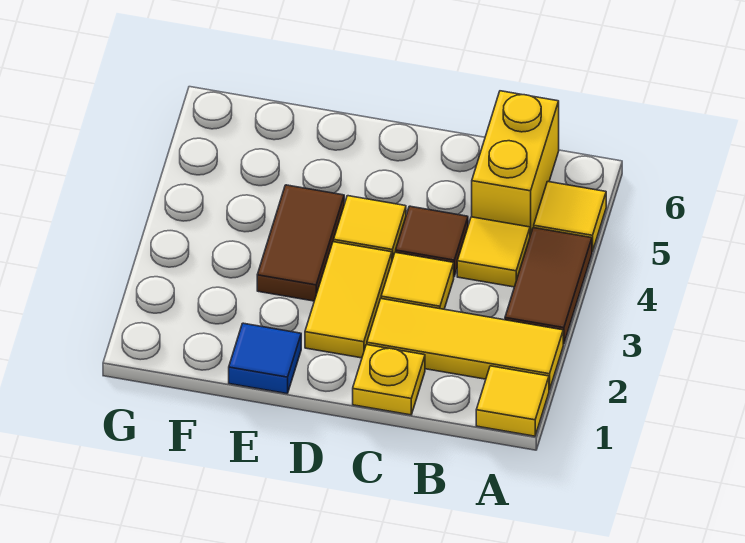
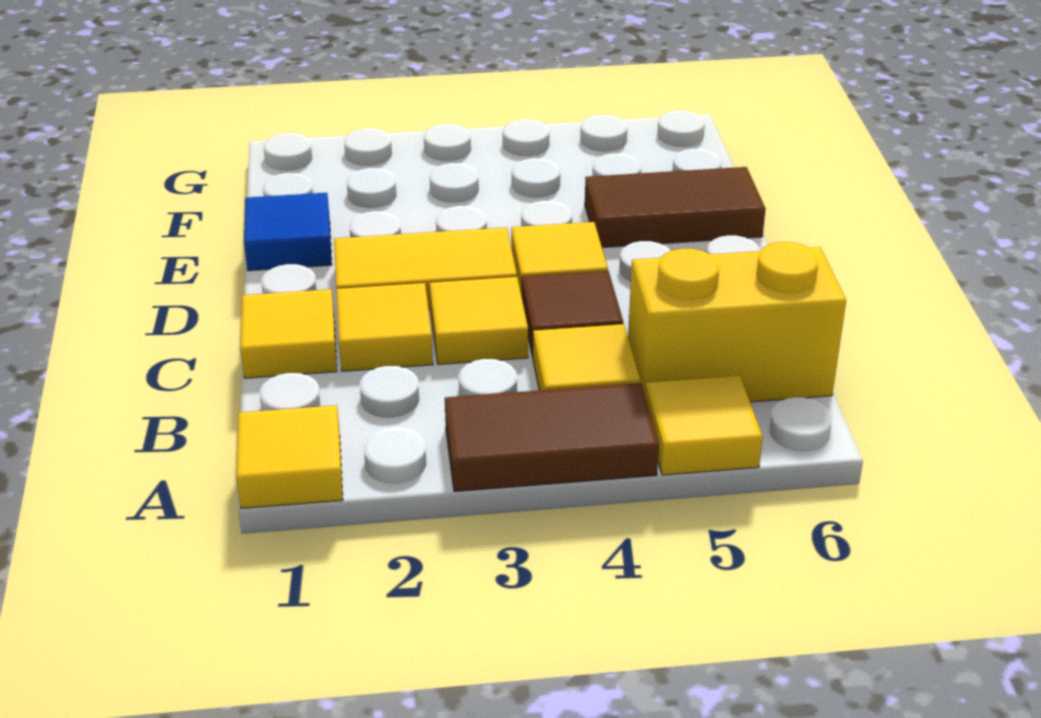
yellow 1x3 tile [367,299,563,390] -> yellow 1x1 tile [336,283,433,371]
yellow 1x1 plate [353,345,425,415] -> yellow 1x1 tile [240,289,337,378]
brown 1x2 tile [257,185,344,301] -> brown 1x2 tile moved to [585,167,765,248]

